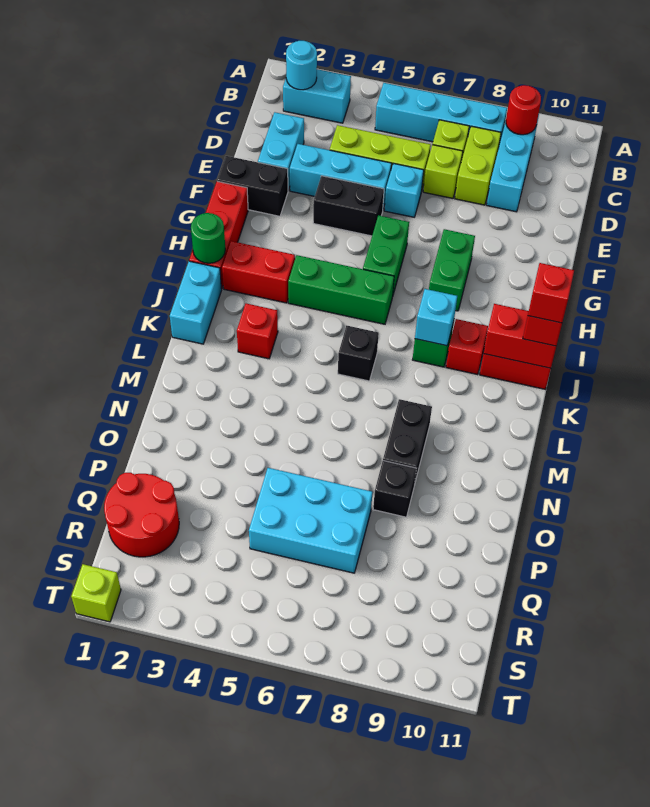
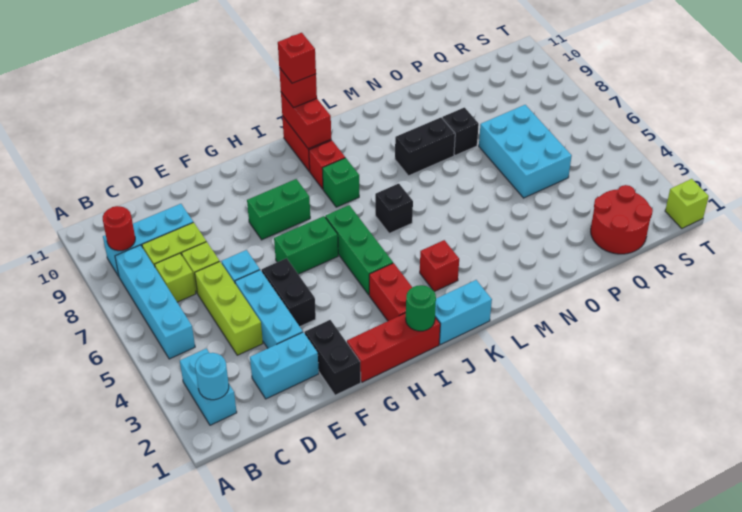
cyan 1x1 brick [415,289,457,346] -> none

